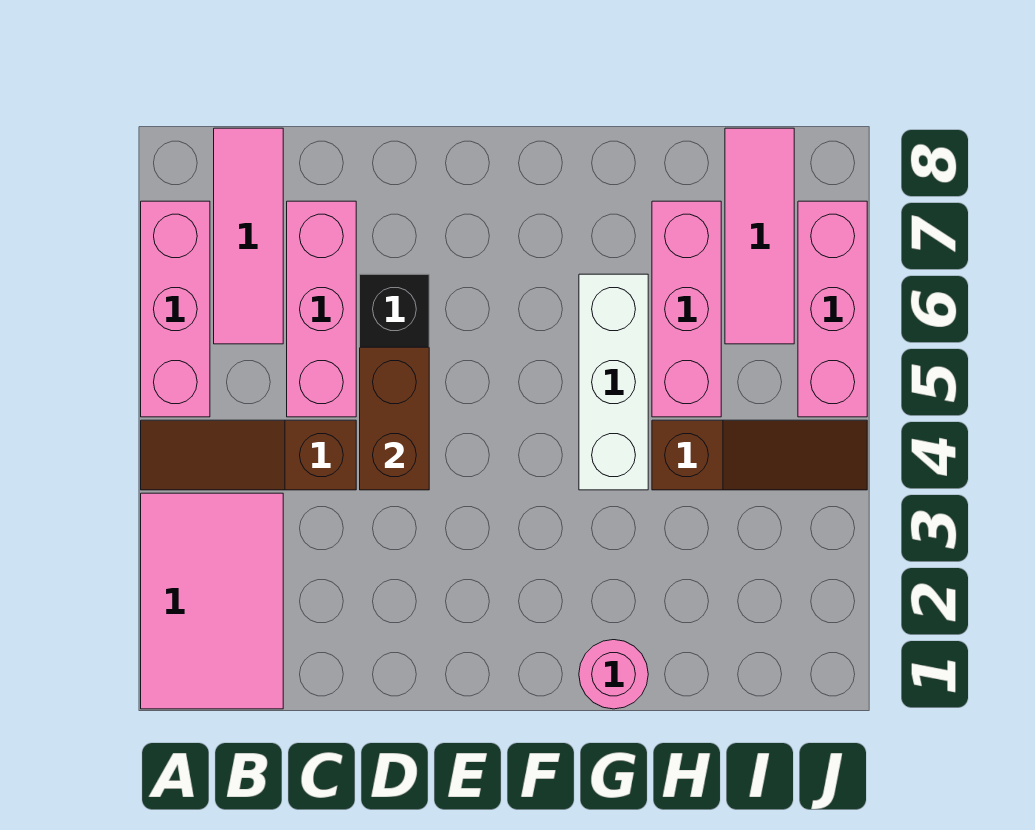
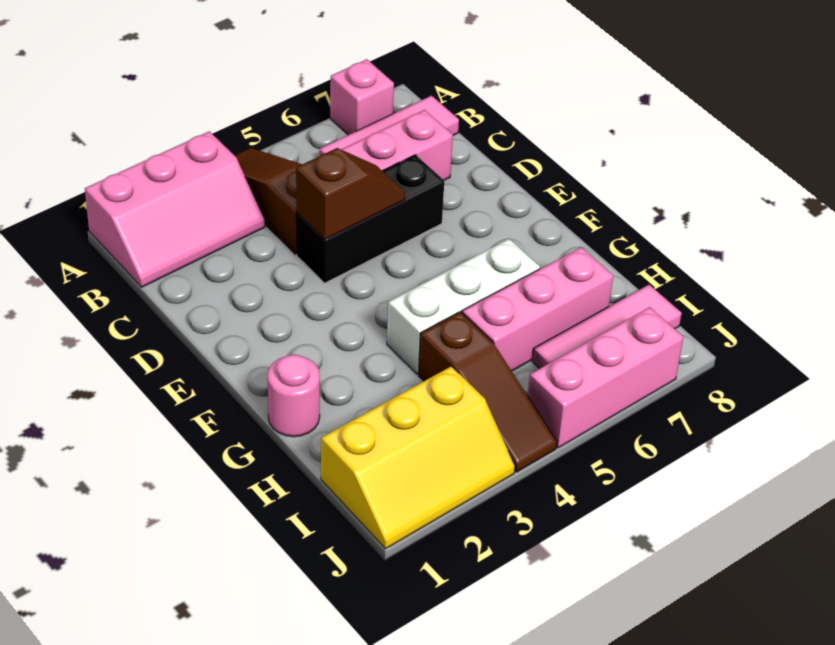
pink 2x3 tile [141,493,283,709] -> pink 2x3 slope [85,131,265,287]
pink 1x3 brick [141,201,210,417] -> pink 1x1 brick [330,59,394,135]
brown 1x2 brick [360,347,429,490] -> brown 1x2 slope [296,148,405,240]
none -> yellow 2x3 slope [321,366,515,549]

